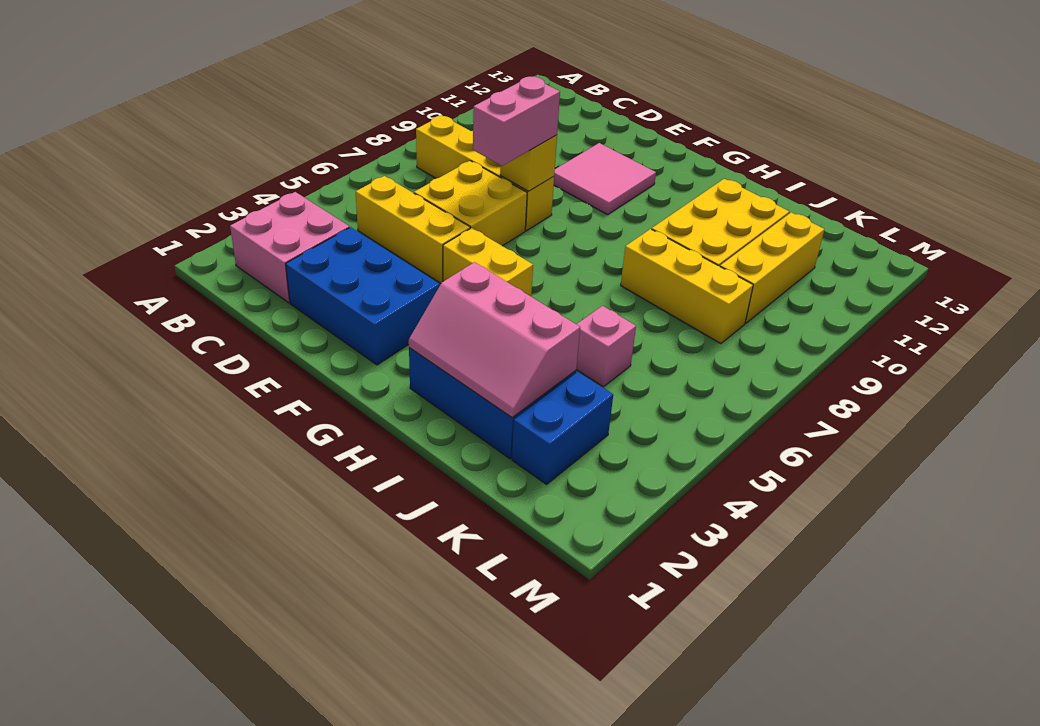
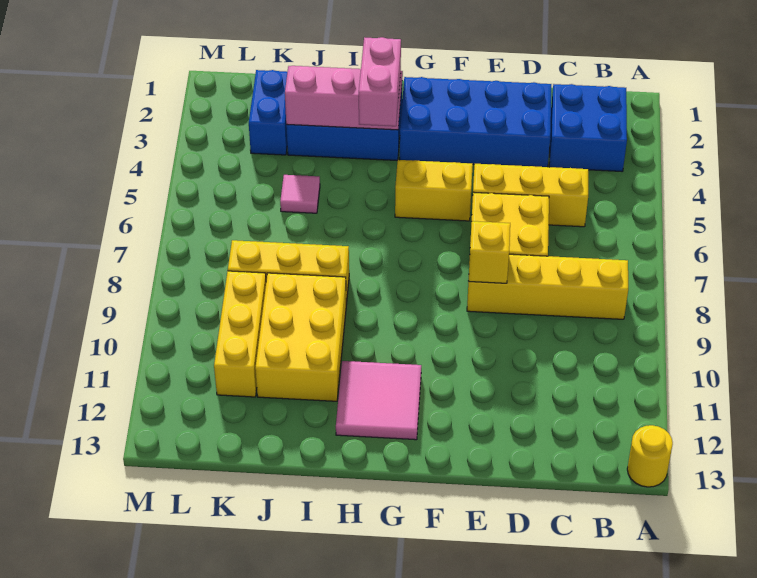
none -> yellow 1x1 round brick [627,425,673,487]
pink 2x2 brick [230,192,349,303] -> blue 2x2 brick [549,84,627,172]
blue 2x3 brick [286,227,440,365] -> blue 2x4 brick [400,77,551,167]
pink 1x2 brick [473,77,560,166] -> pink 1x2 brick moved to [359,37,401,126]
pink 2x2 tile [554,143,656,215] -> pink 2x2 tile moved to [336,361,421,440]
pink 1x1 brick [576,306,636,387] -> pink 1x1 tile [280,175,320,213]

